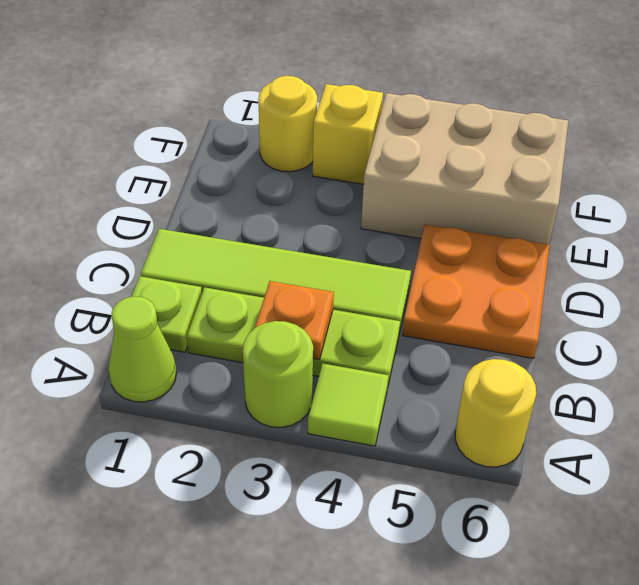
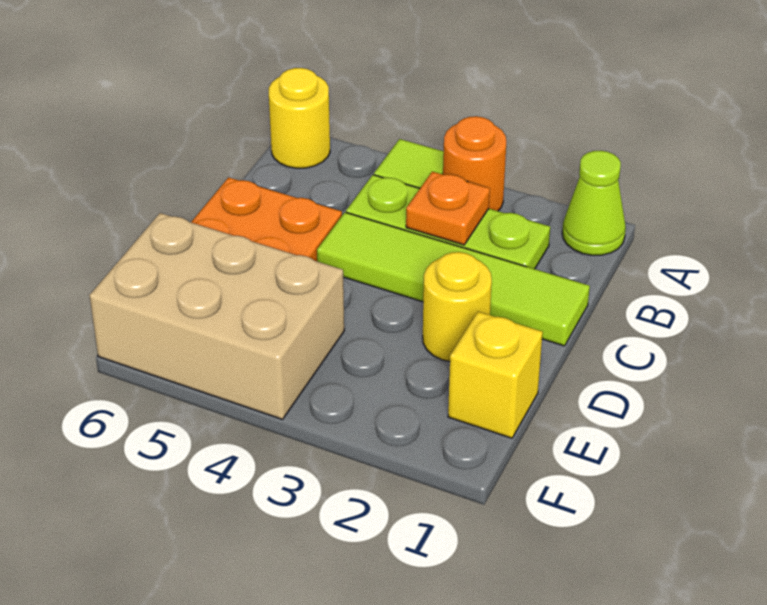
lime 1x1 round brick [243,321,313,427] -> orange 1x1 round brick [443,116,506,211]
lime 1x1 plate [132,276,202,352] -> none
yellow 1x1 round brick [258,76,317,172] -> yellow 1x1 round brick moved to [423,252,492,361]
yellow 1x1 brick [313,84,383,184] -> yellow 1x1 brick moved to [448,312,543,438]

